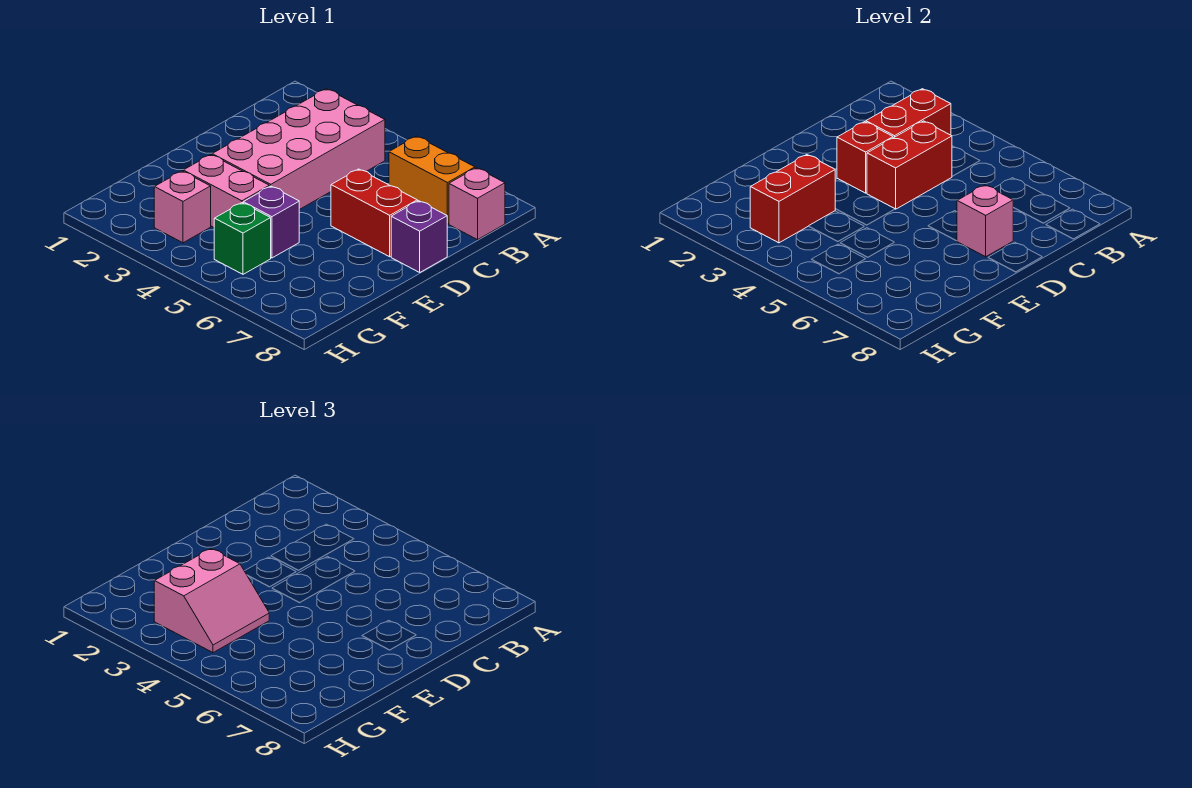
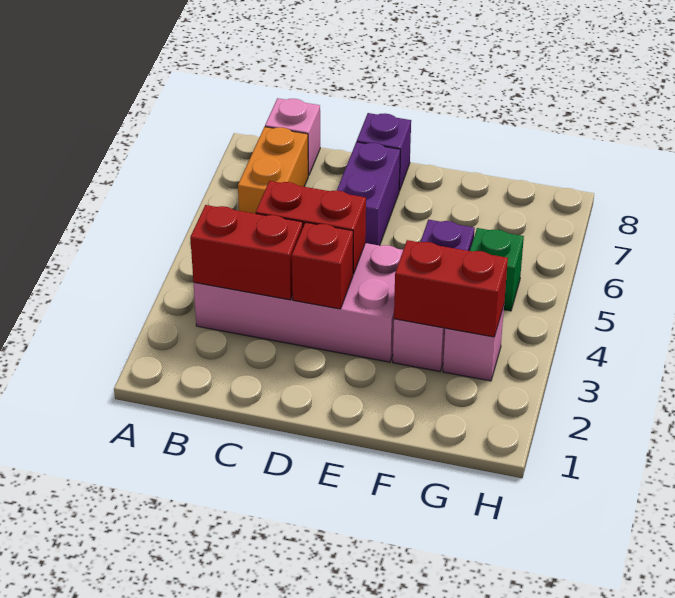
red 1x2 brick [331,169,417,257] -> purple 1x2 brick [337,142,400,246]
pink 1x1 brick [957,185,1013,257] -> none
pink 2x2 slope [154,549,269,653] -> none

